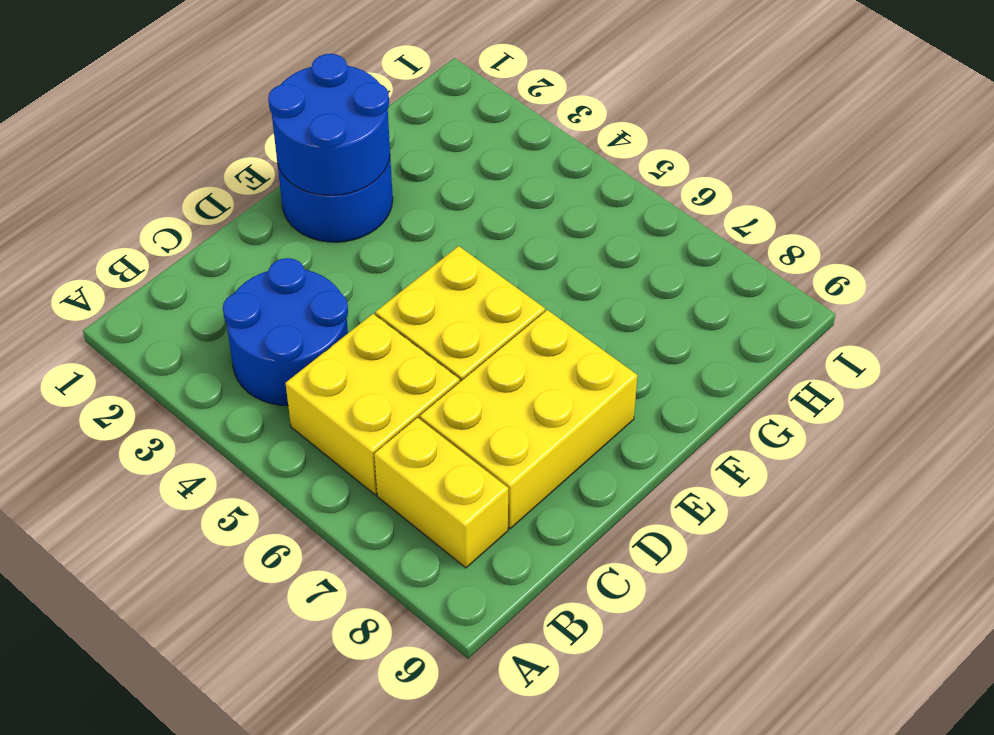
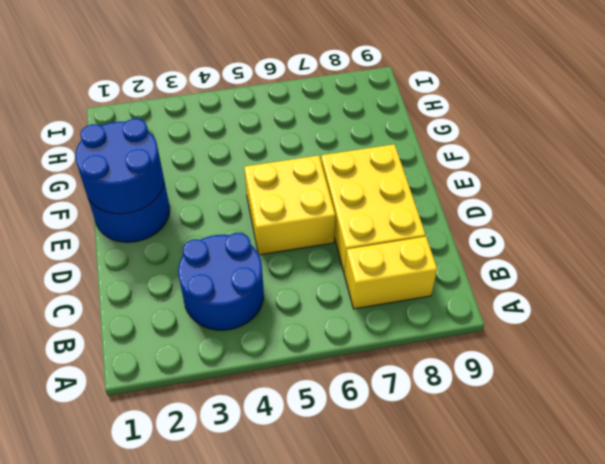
yellow 2x2 brick [286,314,460,495] -> none

